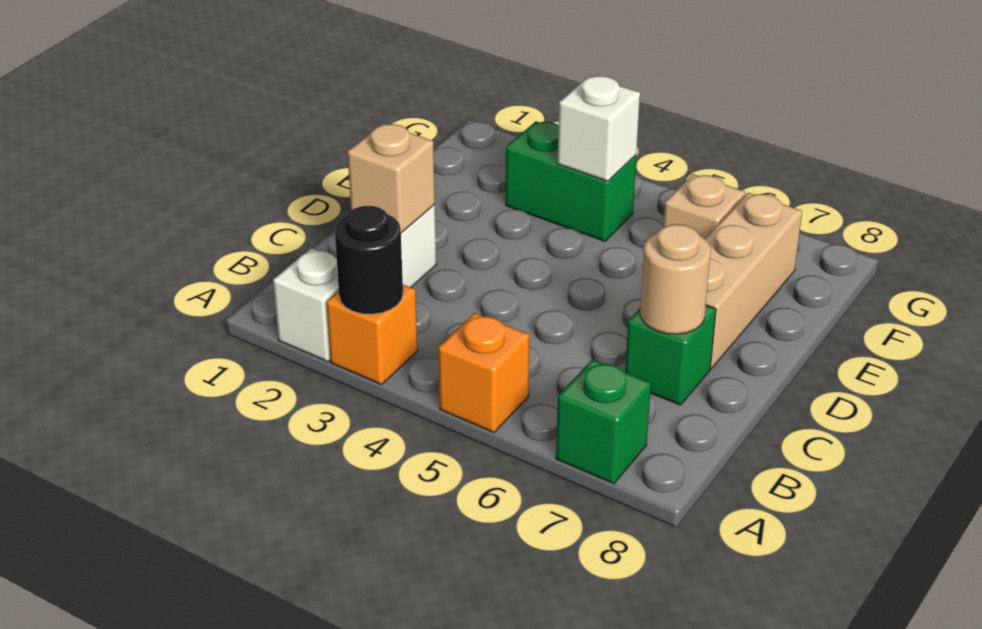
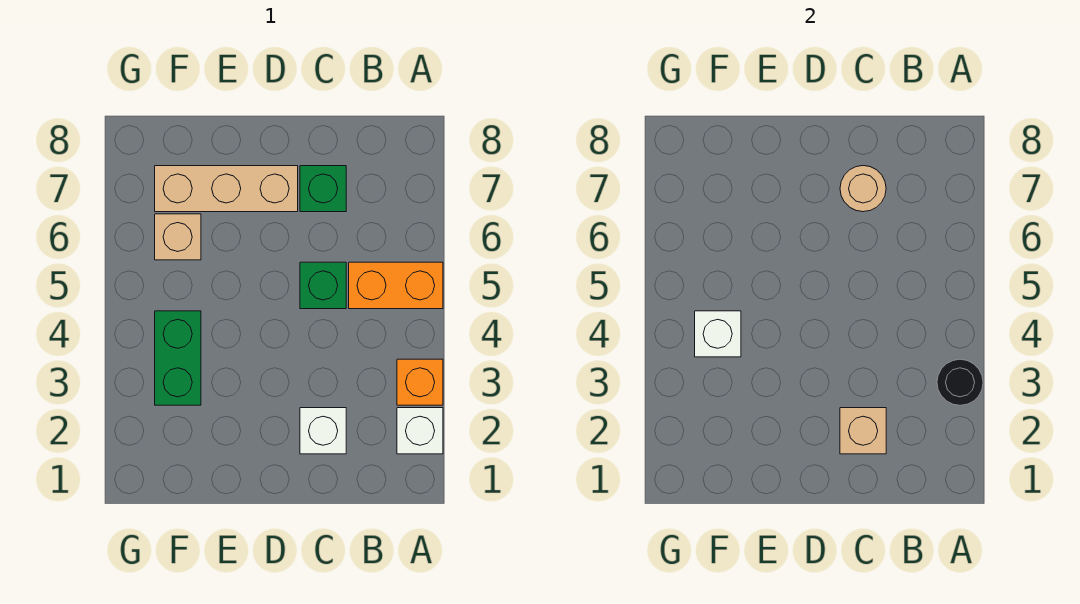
orange 1x1 brick [438,313,530,432] -> orange 1x2 brick [349,262,443,309]
green 1x1 brick [556,359,651,484] -> green 1x1 brick moved to [300,262,346,309]

